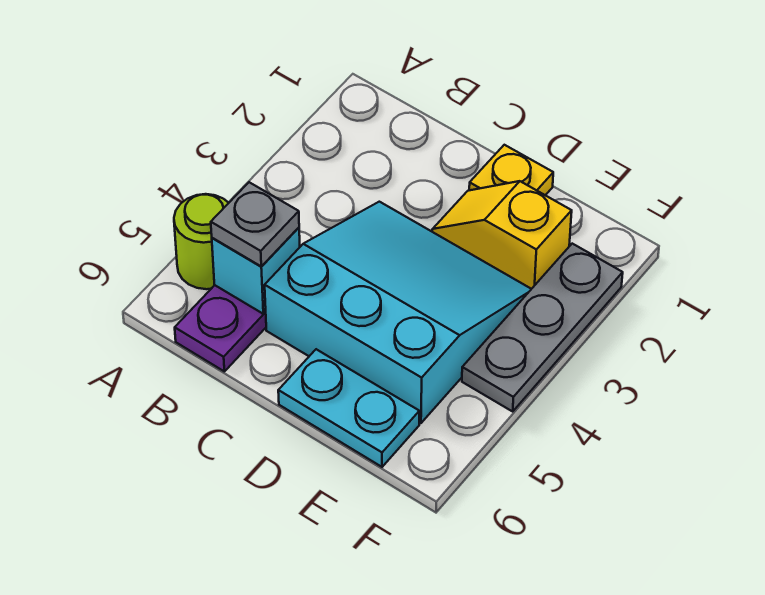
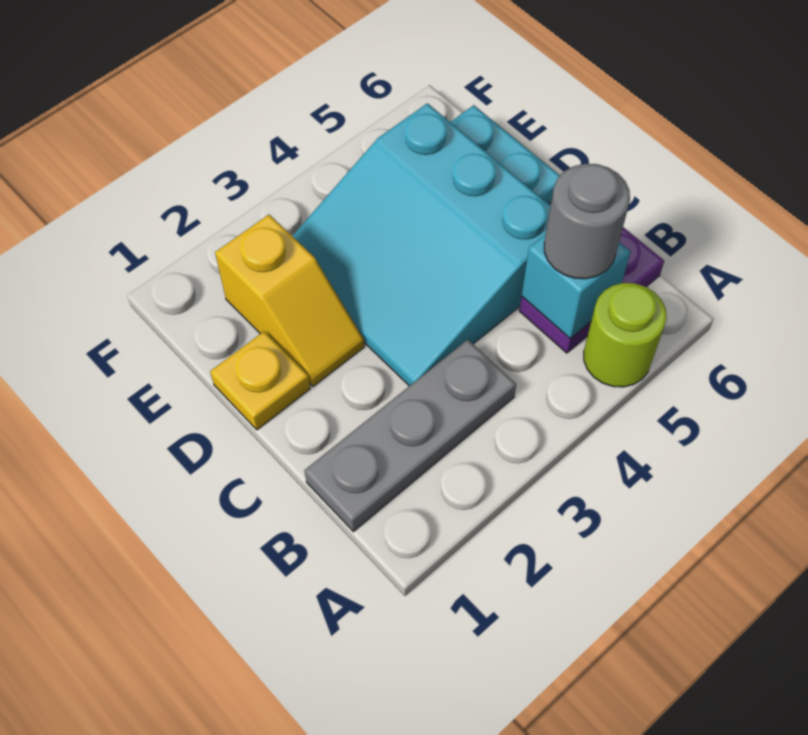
grey 1x1 plate [211,182,299,267] -> grey 1x1 round brick [544,164,630,279]
grey 1x3 plate [462,244,623,411] -> grey 1x3 plate moved to [304,340,516,532]

